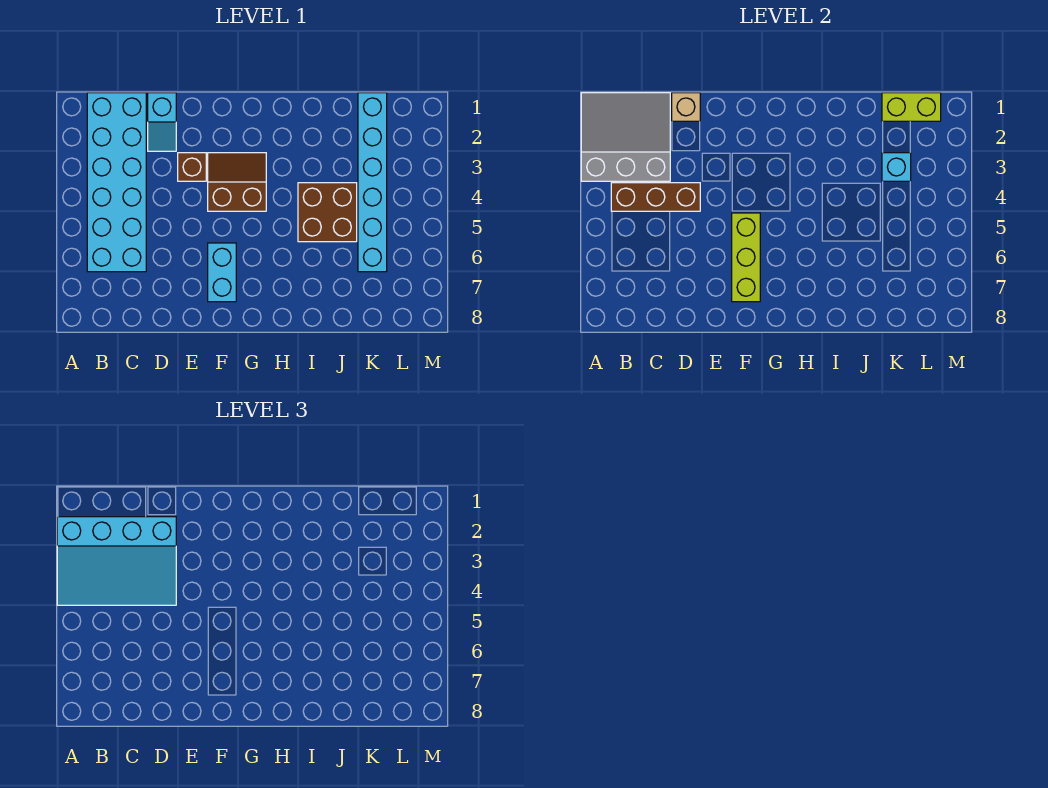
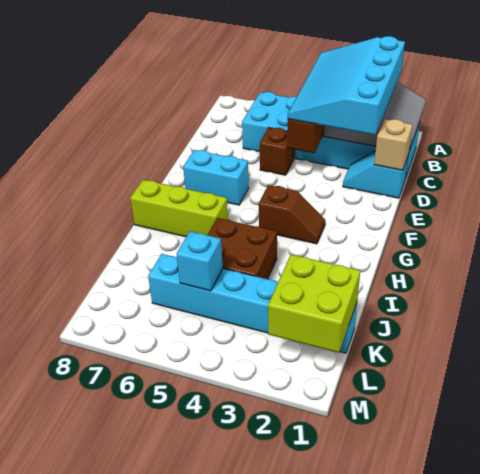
brown 1x1 brick [178,153,206,181] -> brown 1x1 brick moved to [260,127,294,175]
brown 2x2 slope [208,153,266,211] -> brown 1x2 slope [259,185,325,244]
lime 1x3 brick [732,213,760,302] -> lime 1x3 brick moved to [130,180,228,237]
lime 1x2 brick [882,93,941,121] -> lime 2x2 brick [268,255,360,353]
cyan 1x1 brick [882,153,911,181] -> cyan 1x1 brick moved to [177,231,223,291]

